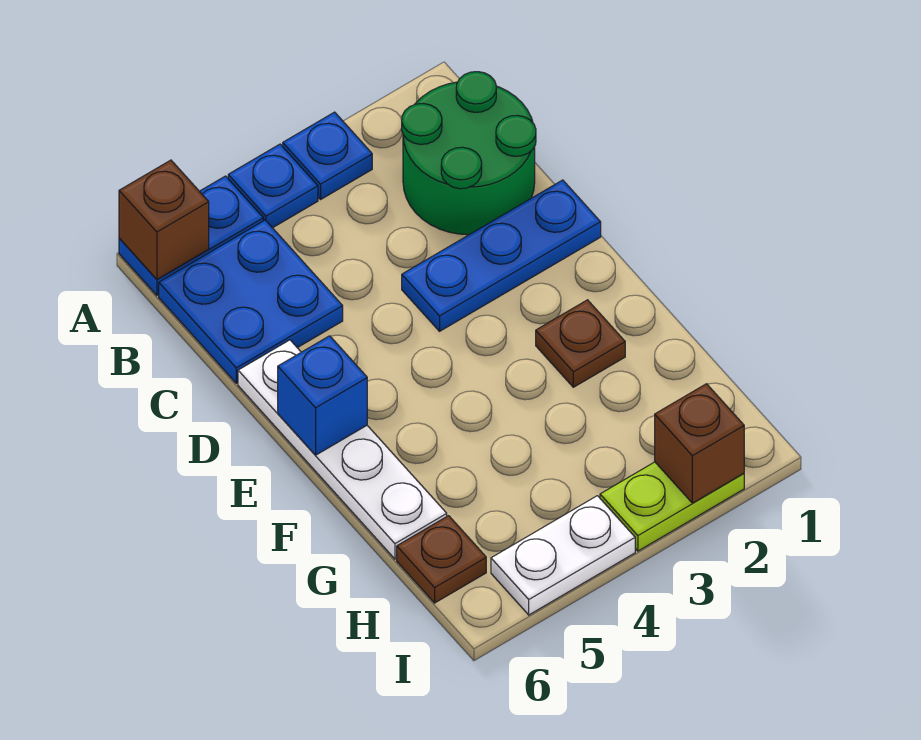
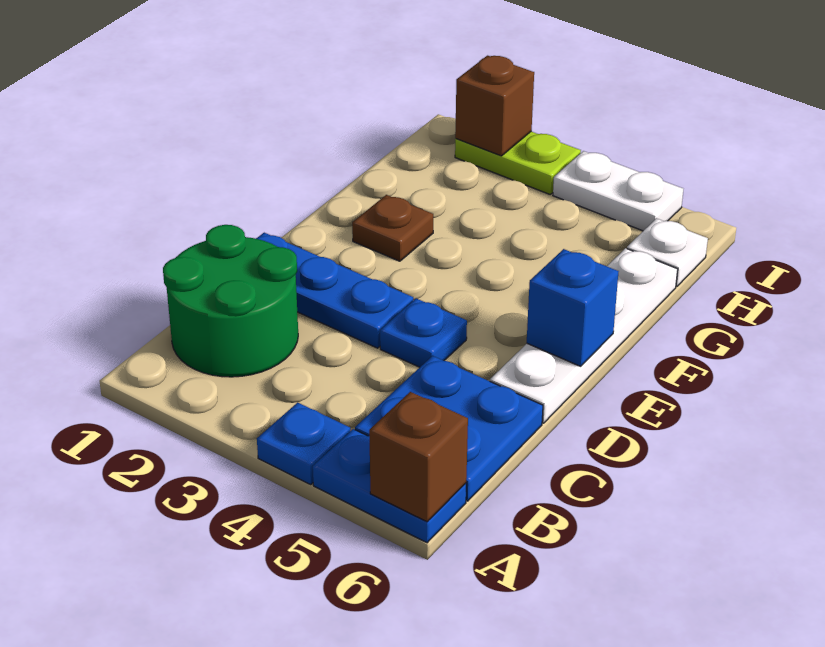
blue 1x1 plate [283,112,372,199] -> blue 1x1 plate moved to [380,299,467,367]
brown 1x1 plate [397,516,486,603] -> white 1x1 plate [627,218,708,286]

